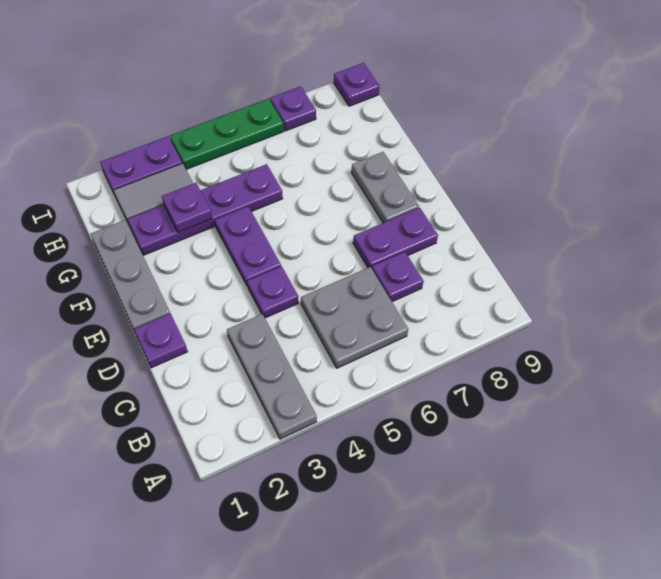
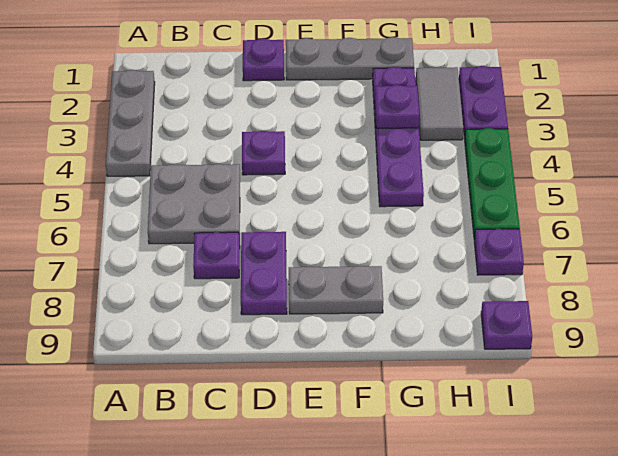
grey 1x3 plate [227,314,317,439] -> grey 1x3 plate turned to [106,70,155,176]
purple 1x2 plate [215,206,281,287] -> none

